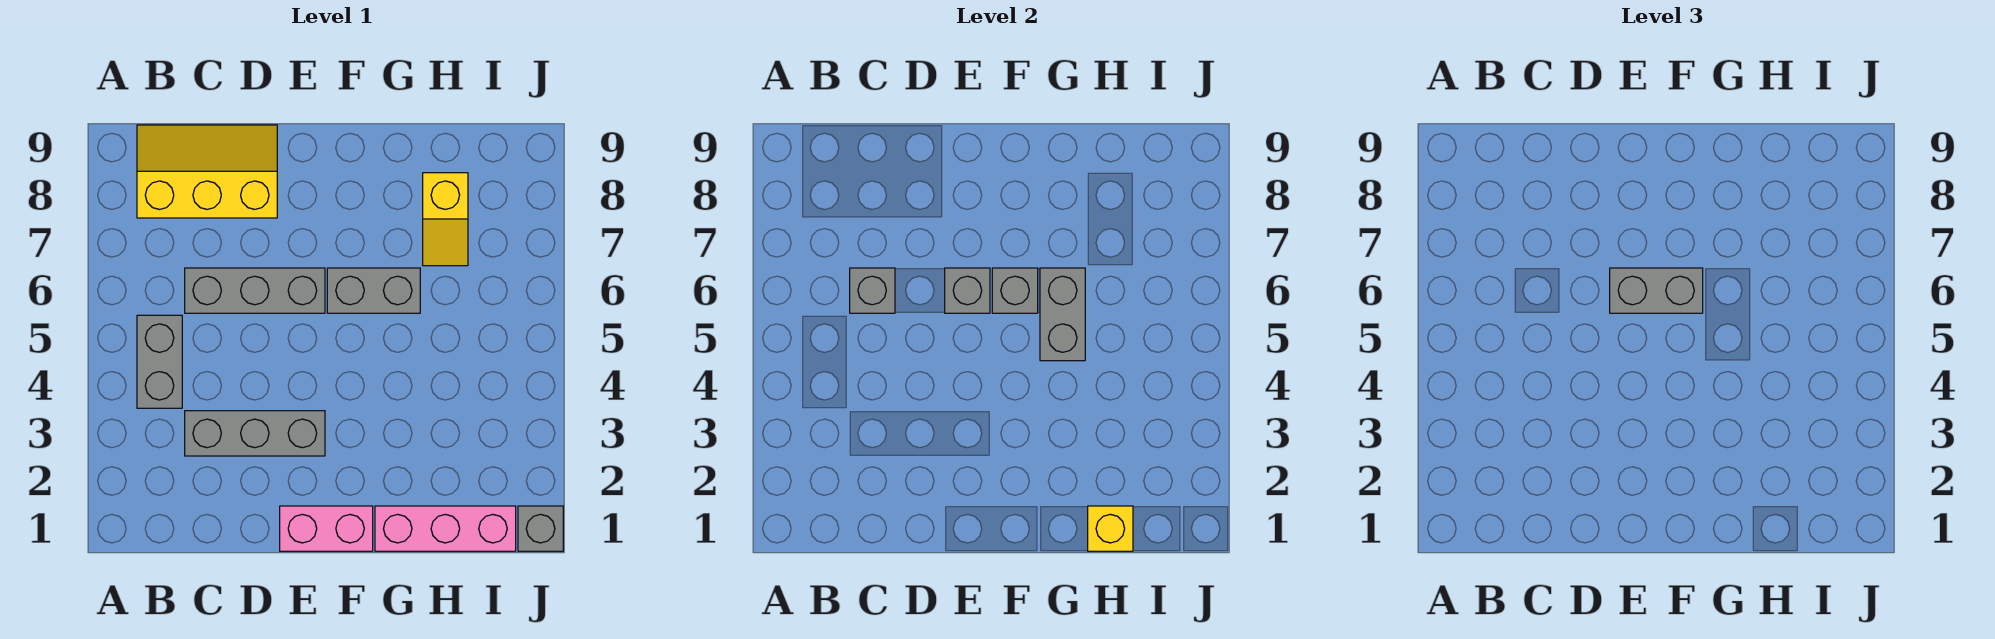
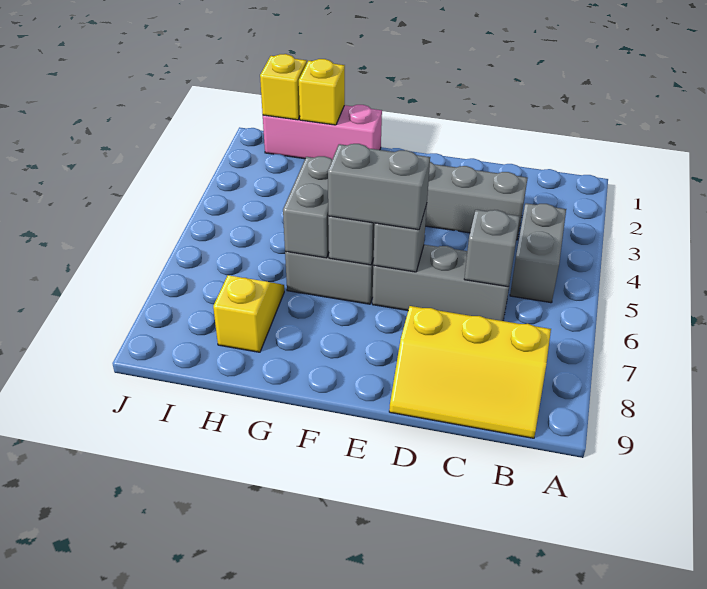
pink 1x2 brick [280,506,373,551] -> none
none -> yellow 1x1 brick [260,54,307,120]
grey 1x1 brick [518,506,563,551] -> none

